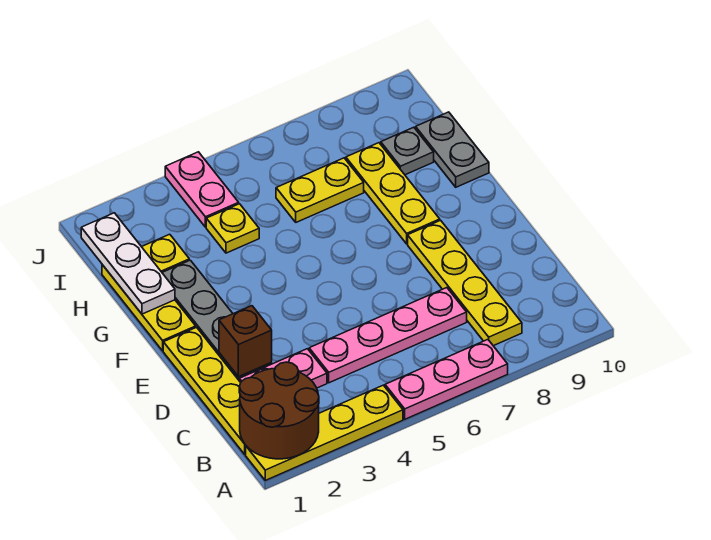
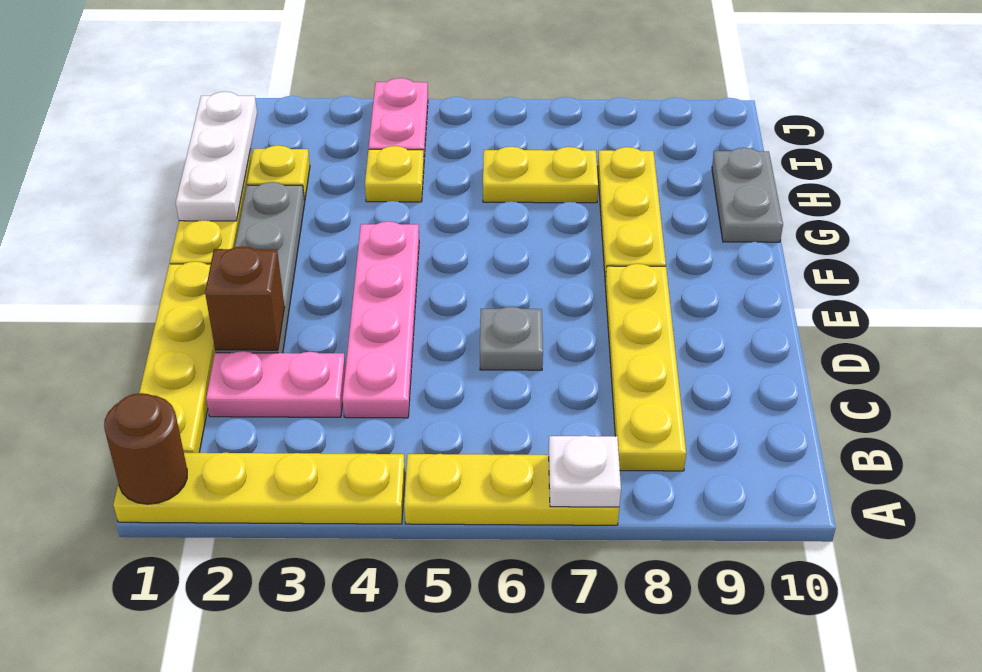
brown 2x2 round brick [239,362,319,459] -> brown 1x1 round brick [104,393,187,504]
pink 1x3 plate [385,340,508,419] -> yellow 1x3 plate [404,454,619,525]
none -> white 1x1 plate [549,435,621,507]
pink 1x4 plate [309,288,467,383] -> pink 1x4 plate turned to [343,221,419,418]
grey 1x1 plate [381,127,434,175] -> grey 1x1 plate moved to [480,307,543,370]

